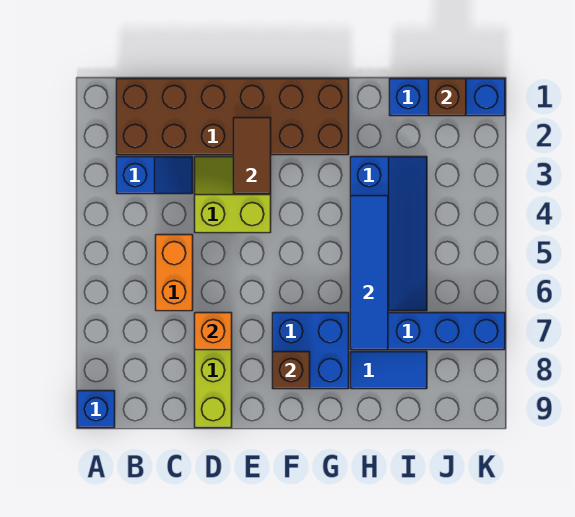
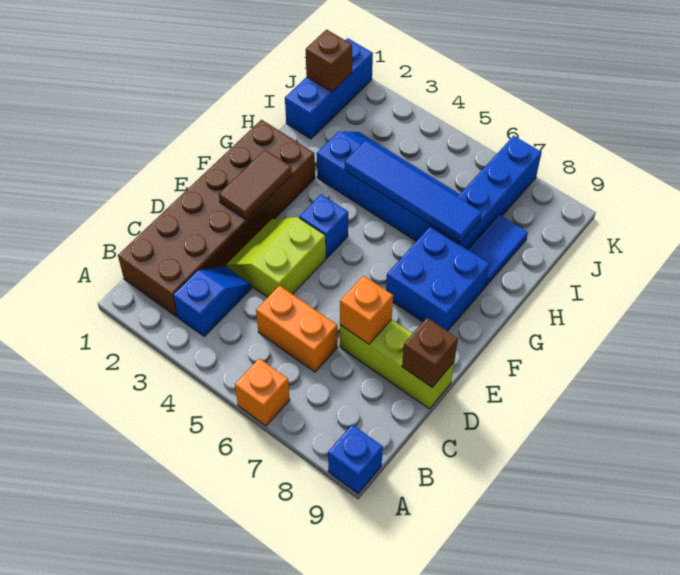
none -> orange 1x1 brick [235,358,290,426]
brown 1x2 tile [234,118,271,194] -> brown 1x2 tile turned to [219,150,292,220]
none -> blue 1x1 brick [299,194,348,258]
brown 1x1 brick [273,352,310,389] -> brown 1x1 brick moved to [402,318,458,387]

